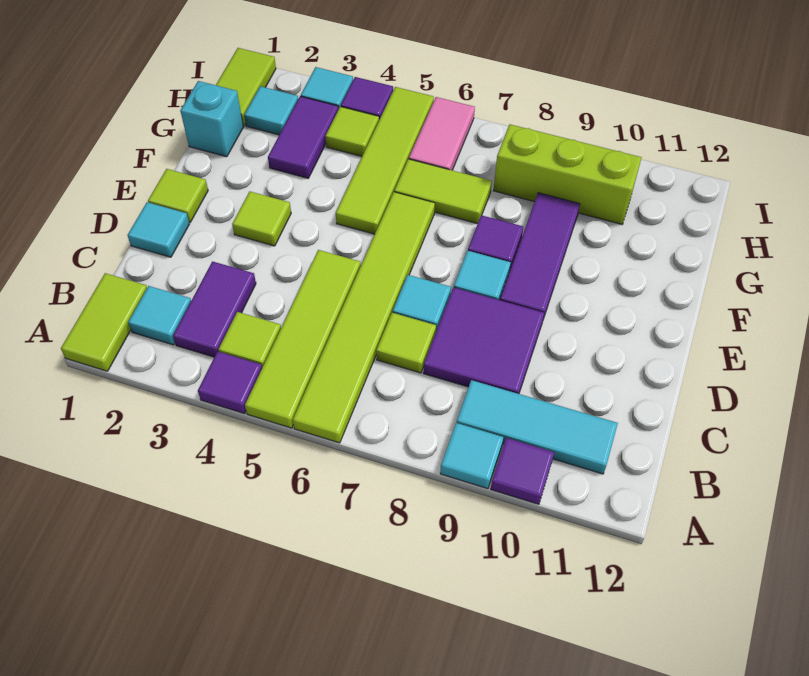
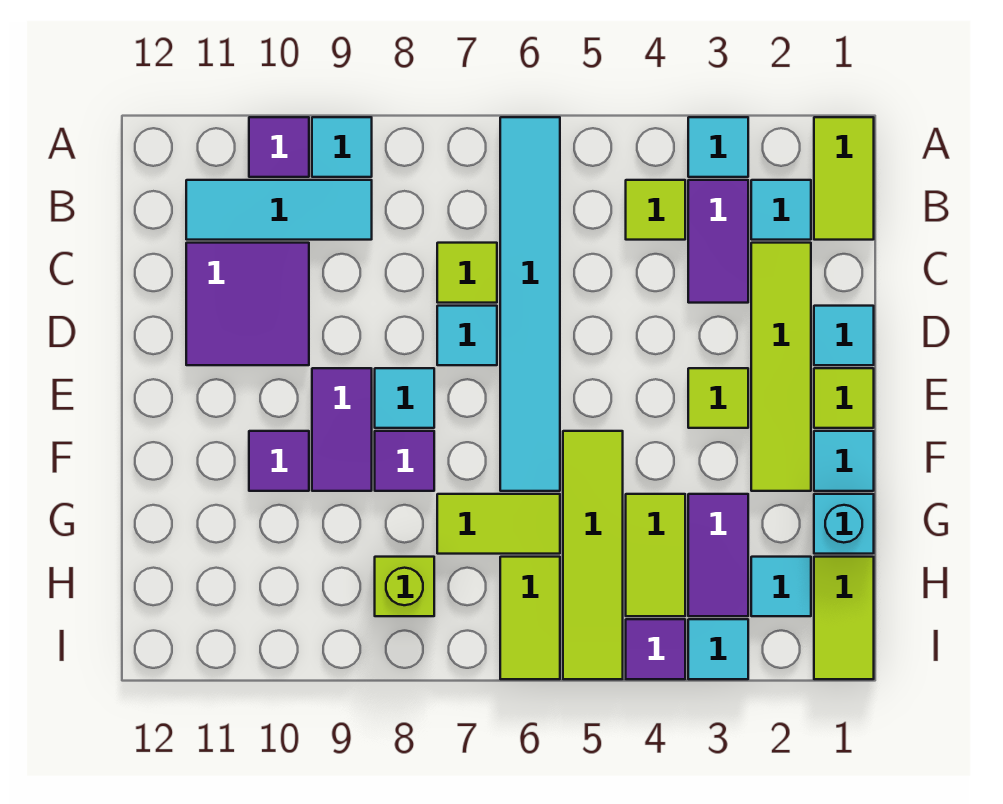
none -> cyan 1x1 tile [688,117,748,177]
purple 1x1 tile [198,351,262,414] -> purple 1x1 tile moved to [249,431,309,491]
lime 1x4 tile [245,250,361,428] -> lime 1x4 tile moved to [751,243,811,491]
lime 1x6 tile [293,192,435,443] -> cyan 1x6 tile [500,117,560,491]
purple 2x2 tile [423,287,544,394] -> purple 2x2 tile moved to [186,243,309,365]
purple 1x3 tile [500,193,580,319] -> purple 1x2 tile [312,368,372,491]
none -> cyan 1x1 tile [814,431,874,491]
lime 1x1 tile [325,107,379,156] -> lime 1x2 tile [626,494,685,616]
pink 1x2 tile [409,97,475,170] -> lime 1x2 tile [500,557,560,679]
lime 1x3 brick [493,124,642,224] -> lime 1x1 brick [375,557,434,616]

